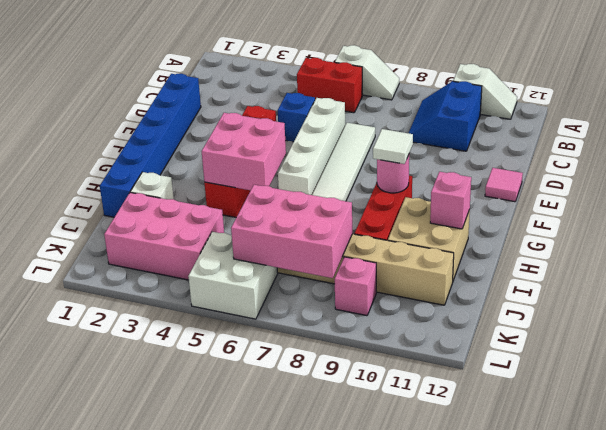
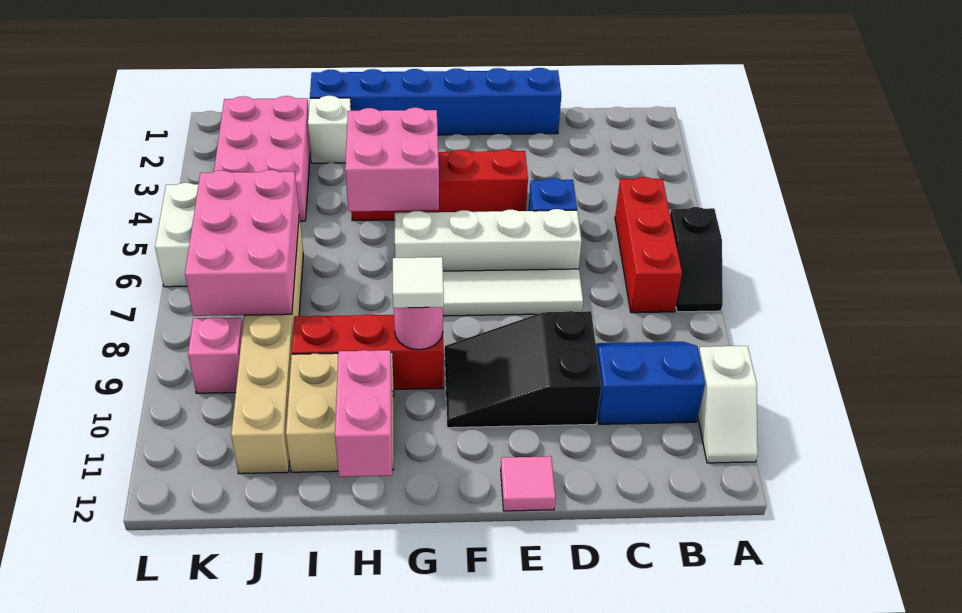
white 1x2 slope [335,45,399,100] -> black 1x2 slope [670,207,723,312]
red 1x2 brick [297,58,363,113] -> red 1x3 brick [615,177,682,313]
none -> black 2x3 slope [445,311,602,428]
pink 1x1 brick [430,172,471,229] -> pink 1x2 brick [335,350,392,477]

